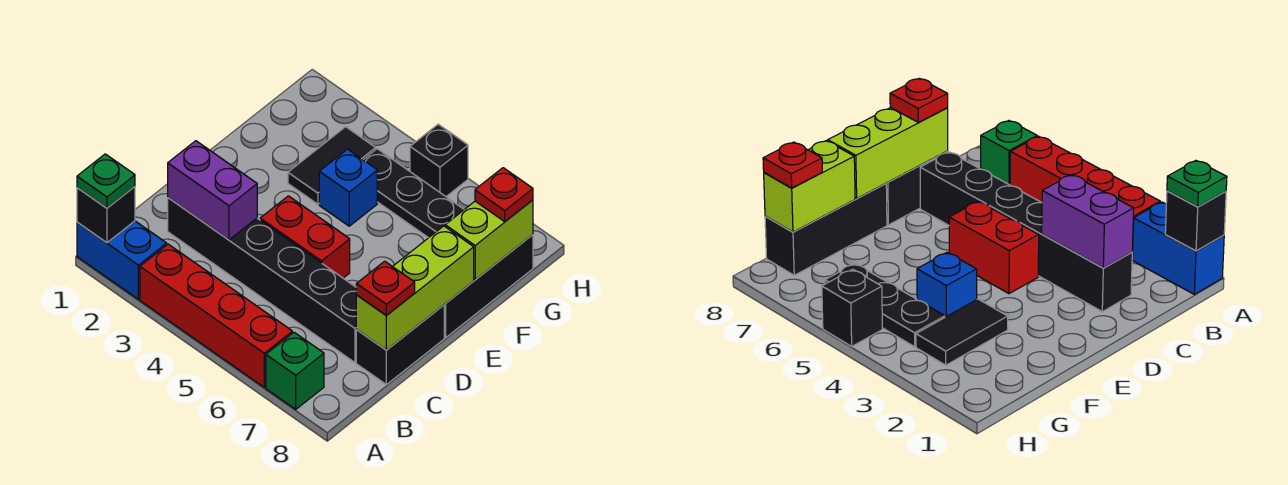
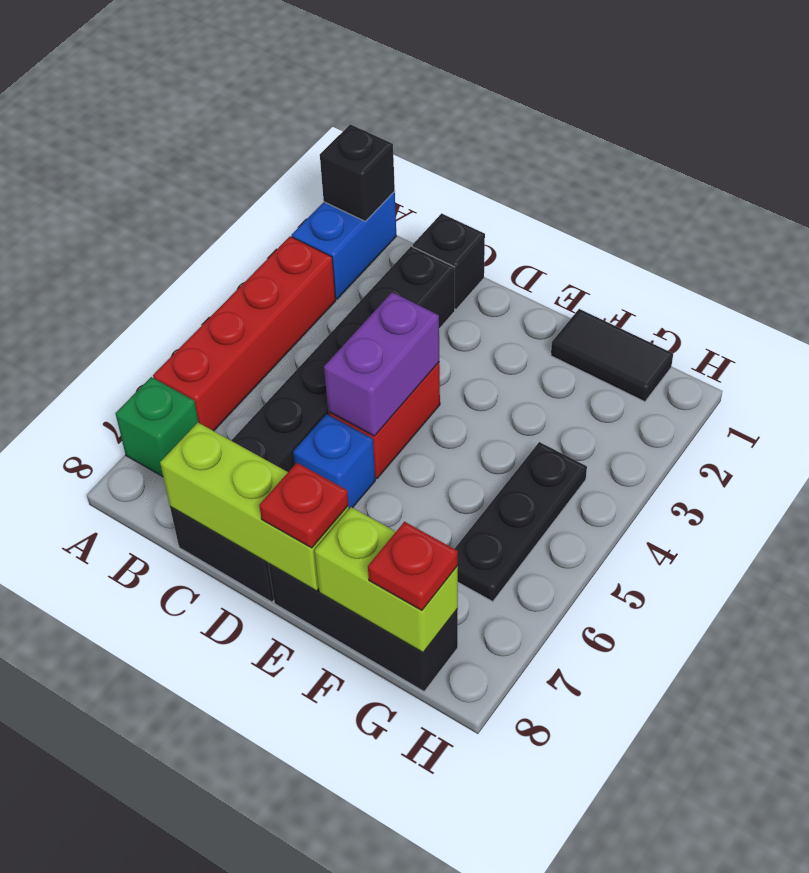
green 1x1 plate [77,154,135,208] -> none
purple 1x2 brick [168,141,257,240] -> purple 1x2 brick moved to [324,292,439,436]
red 1x1 plate [356,261,415,316] -> red 1x1 plate moved to [259,463,348,548]
black 1x2 tile [288,127,376,204] -> black 1x2 tile moved to [551,309,673,402]
blue 1x1 brick [319,149,377,226] -> blue 1x1 brick moved to [293,414,375,509]
black 1x1 brick [410,124,468,196] -> black 1x1 brick moved to [413,213,485,309]

